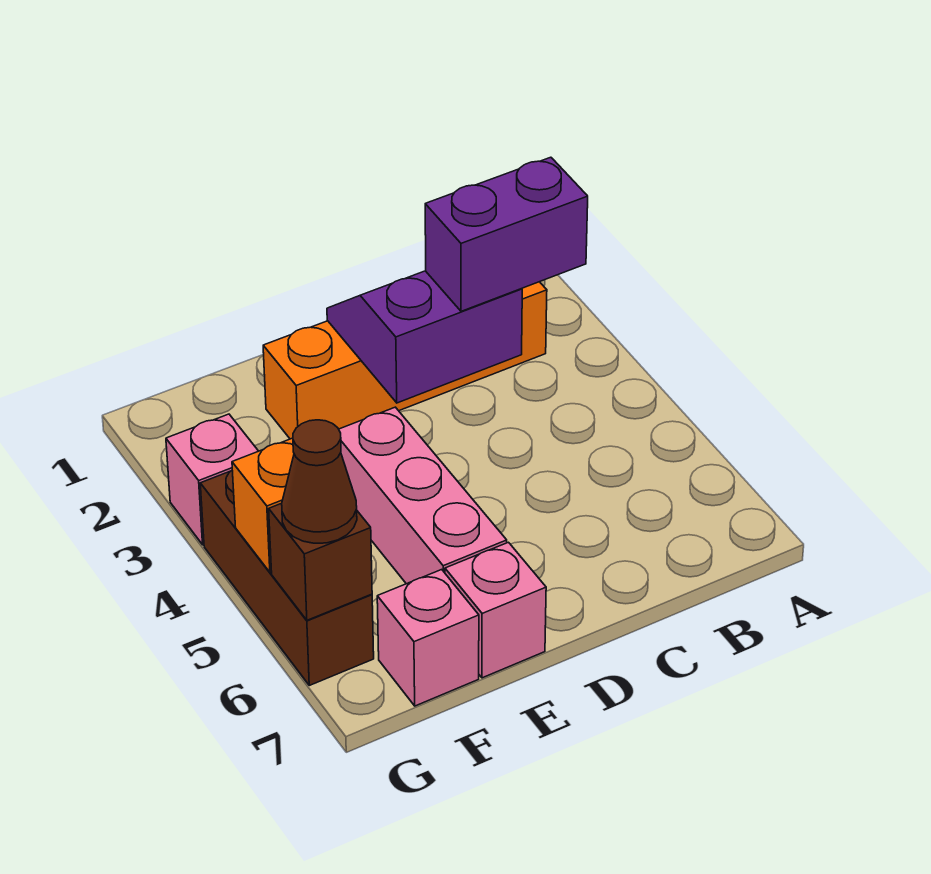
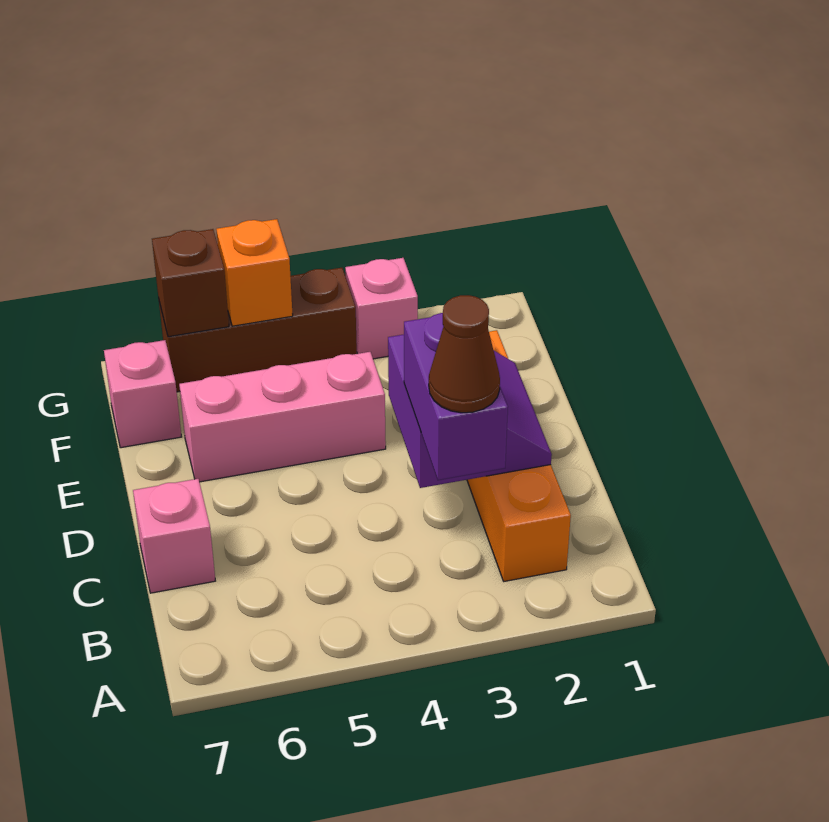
pink 1x1 brick [445,542,546,678] -> pink 1x1 brick moved to [133,479,215,593]
brown 1x1 cone [282,420,357,543] -> brown 1x1 cone moved to [429,295,500,413]

